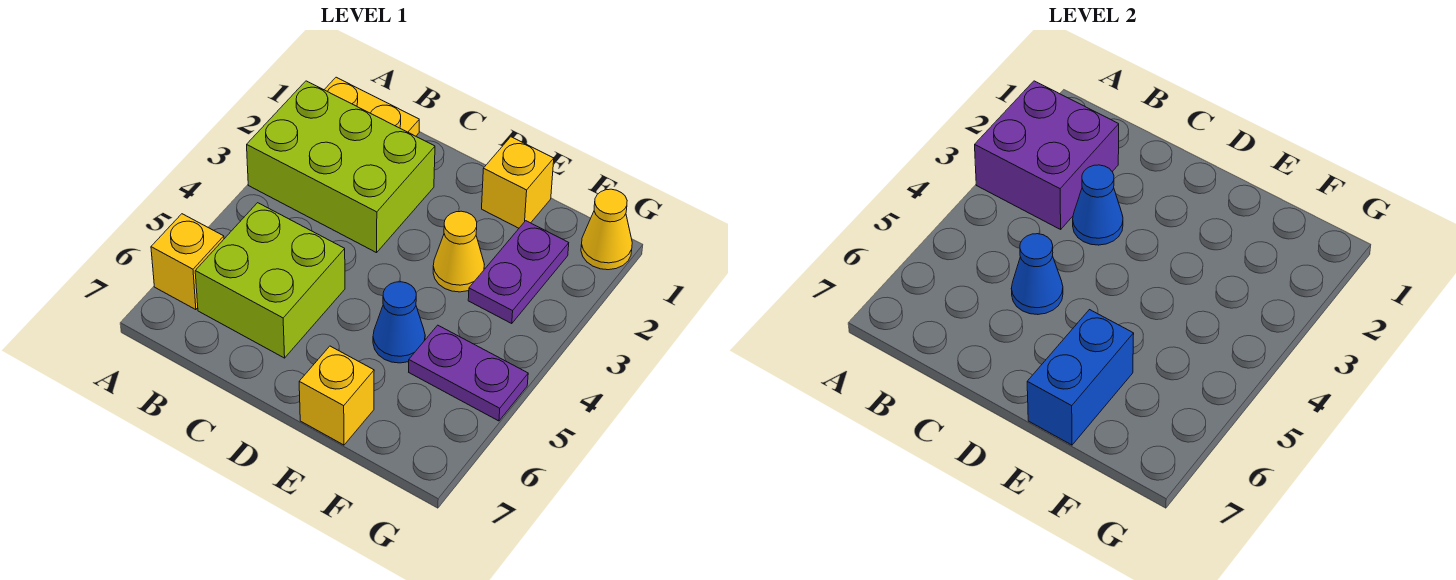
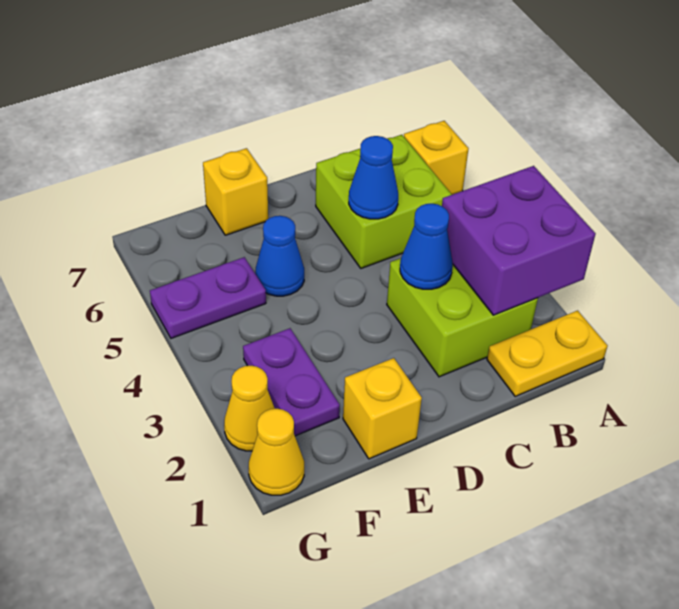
lime 2x3 brick [247,81,435,253] -> lime 2x2 brick [387,258,538,377]
yellow 1x1 cone [433,211,484,292] -> yellow 1x1 cone moved to [224,366,275,451]
blue 1x2 brick [1027,310,1134,445] -> none

